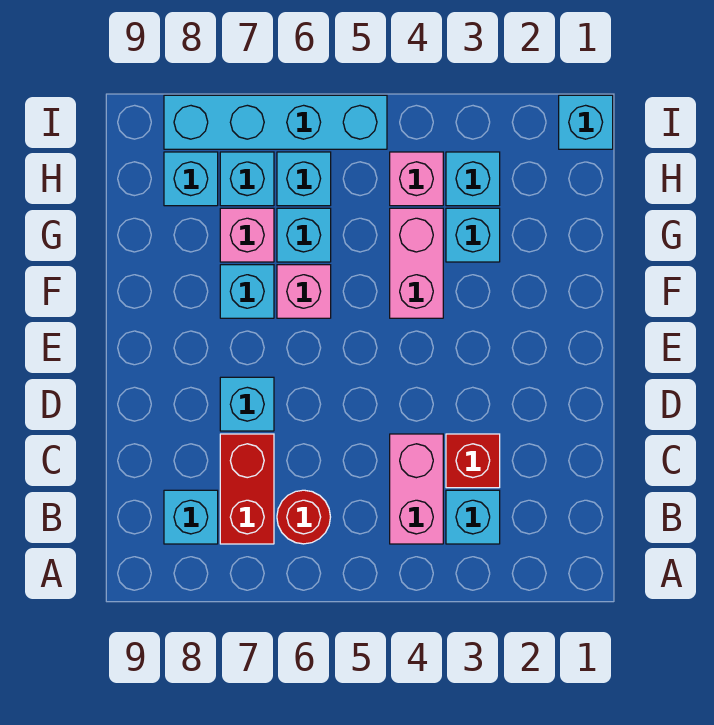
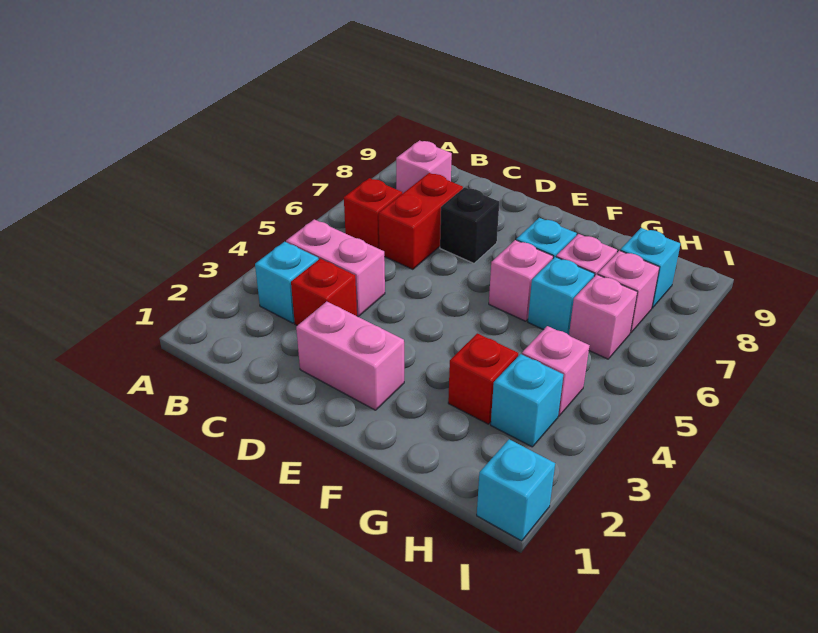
red 1x1 round brick [277,490,330,544] -> red 1x1 brick [344,178,402,249]
red 1x2 brick [220,434,274,544] -> red 1x2 brick turned to [379,173,463,269]
cyan 1x1 brick [164,490,218,544] -> pink 1x1 brick [396,140,452,194]
cyan 1x1 brick [220,377,274,431] -> black 1x1 brick [440,187,499,263]
pink 1x2 brick [390,208,443,318] -> pink 1x2 brick moved to [296,302,404,410]
cyan 1x1 brick [446,208,500,262] -> red 1x1 brick [448,333,518,424]
cyan 1x1 brick [277,152,331,206] -> pink 1x1 brick [569,274,637,359]
cyan 1x1 brick [220,152,274,206] -> pink 1x1 brick [598,251,660,333]
cyan 1x4 brick [164,95,387,149] -> none

